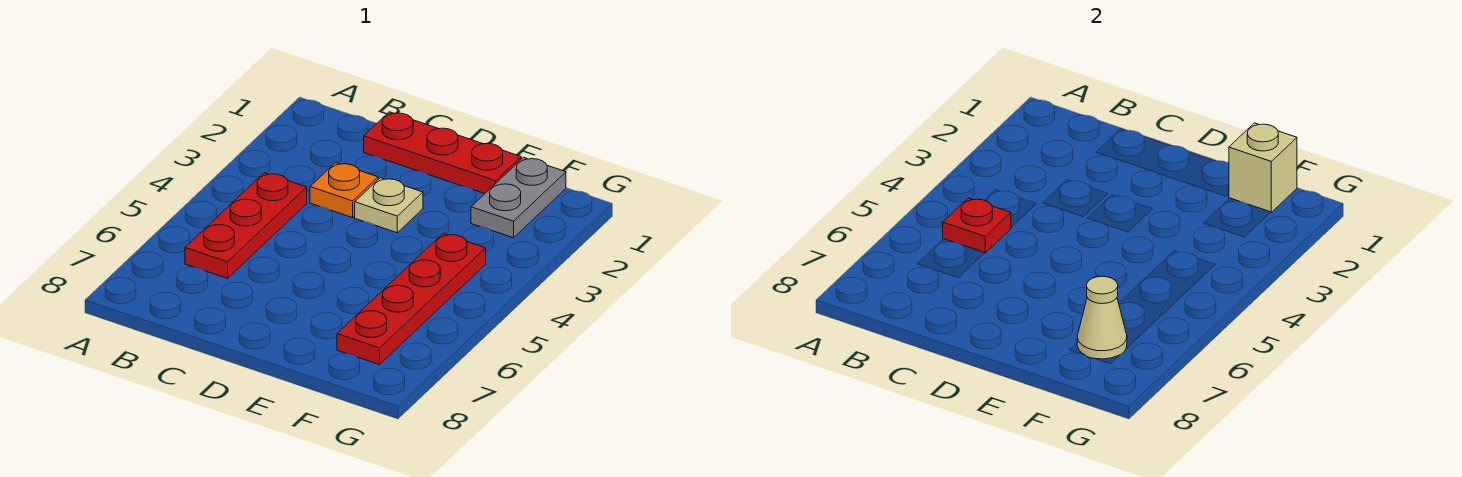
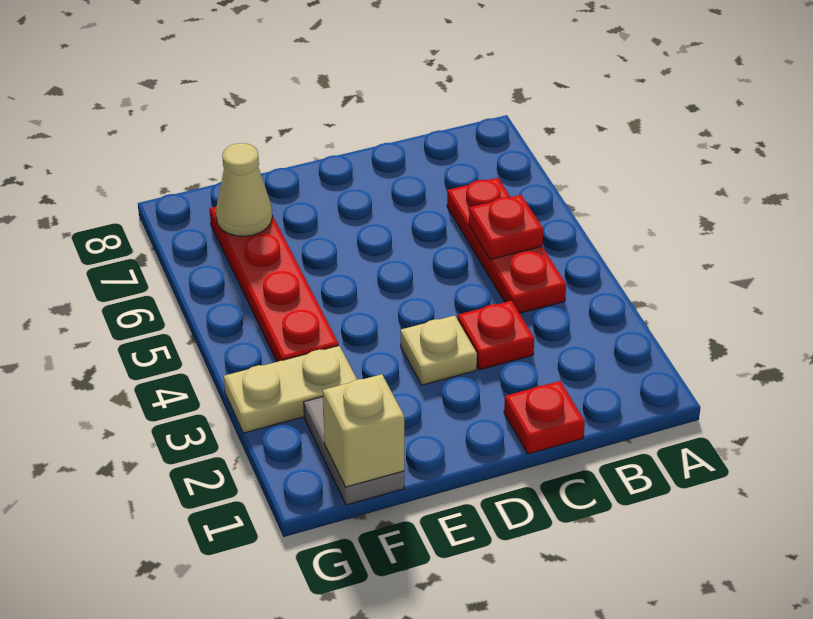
red 1x3 plate [364,112,521,194] -> red 1x1 plate [504,381,585,454]
orange 1x1 plate [310,163,378,218] -> red 1x1 plate [458,301,534,370]
none -> tan 1x2 plate [224,346,357,433]

